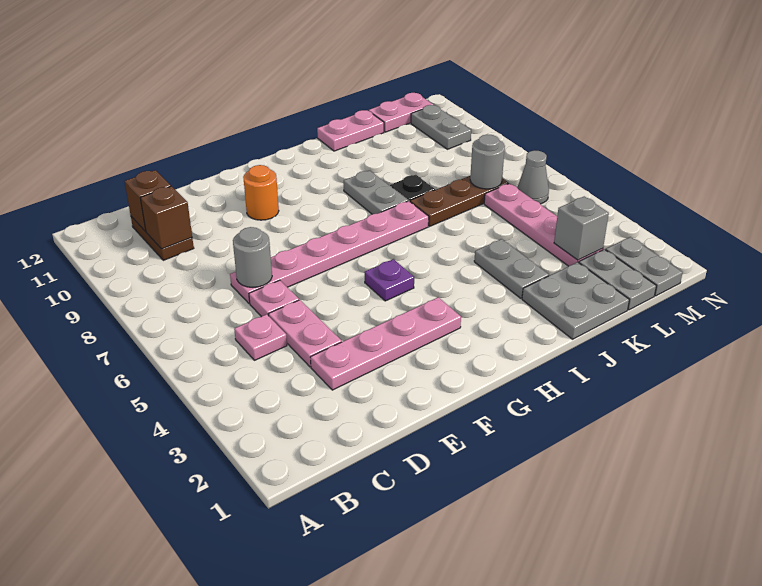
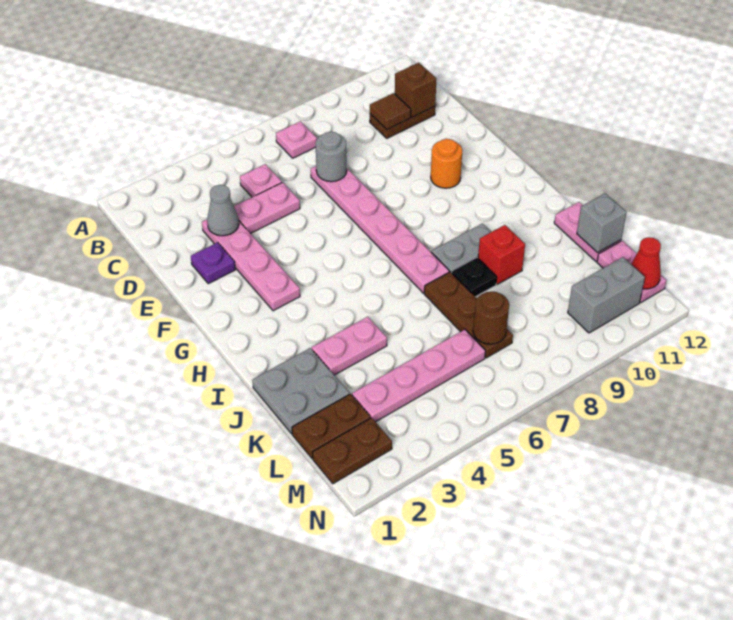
brown 1x1 brick [140,186,192,249] -> brown 1x1 tile [370,93,411,129]
pink 1x1 plate [249,280,299,317] -> pink 1x1 plate moved to [276,121,317,158]
purple 1x1 plate [365,259,414,301] -> purple 1x1 plate moved to [191,242,235,284]
grey 1x2 plate [474,239,549,298] -> pink 1x2 plate [312,317,387,375]
none -> red 1x1 brick [478,225,525,284]
grey 1x2 plate [579,249,656,310] -> brown 1x2 plate [292,394,371,458]
grey 1x1 brick [554,196,609,260] -> grey 1x1 brick moved to [577,193,626,253]
grey 1x1 round brick [470,134,505,189] -> brown 1x1 round brick [473,291,509,344]
grey 1x2 plate [606,237,683,296] -> brown 1x2 plate [313,418,392,484]
grey 1x1 cone [517,150,549,204] -> grey 1x1 cone moved to [207,185,239,236]
grey 1x2 plate [411,105,471,149] -> grey 1x2 brick [568,257,645,333]
none -> red 1x1 cone [631,237,661,289]

